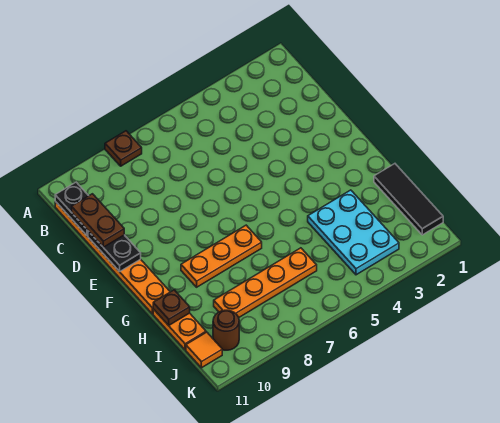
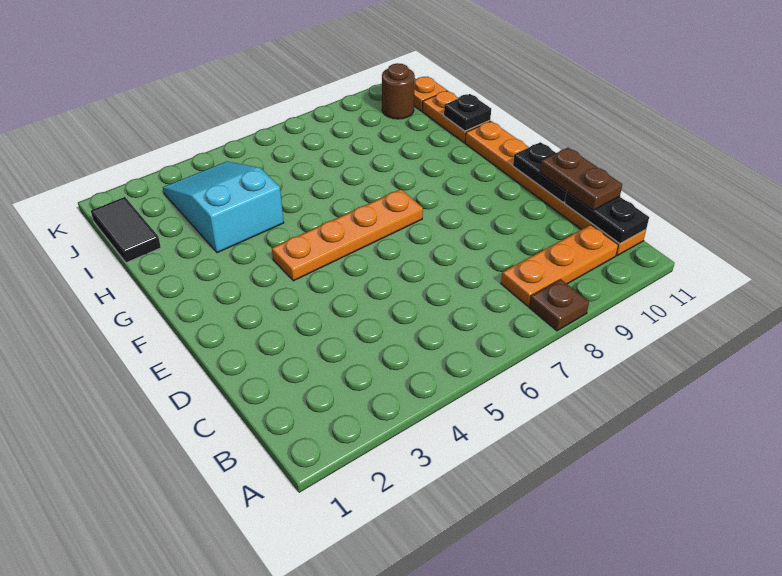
orange 1x3 plate [181,225,262,287] -> orange 1x3 plate moved to [501,225,618,306]
black 1x3 tile [374,164,443,235] -> black 1x2 tile [91,197,161,263]
cyan 2x3 plate [308,190,399,275] -> cyan 2x3 slope [163,162,284,253]
brown 1x1 plate [153,290,190,325] -> black 1x1 plate [444,94,491,131]
orange 1x4 plate [214,248,317,317] -> orange 1x4 plate moved to [272,189,423,281]
orange 1x1 tile [186,332,222,368] -> orange 1x1 plate [414,77,447,111]

